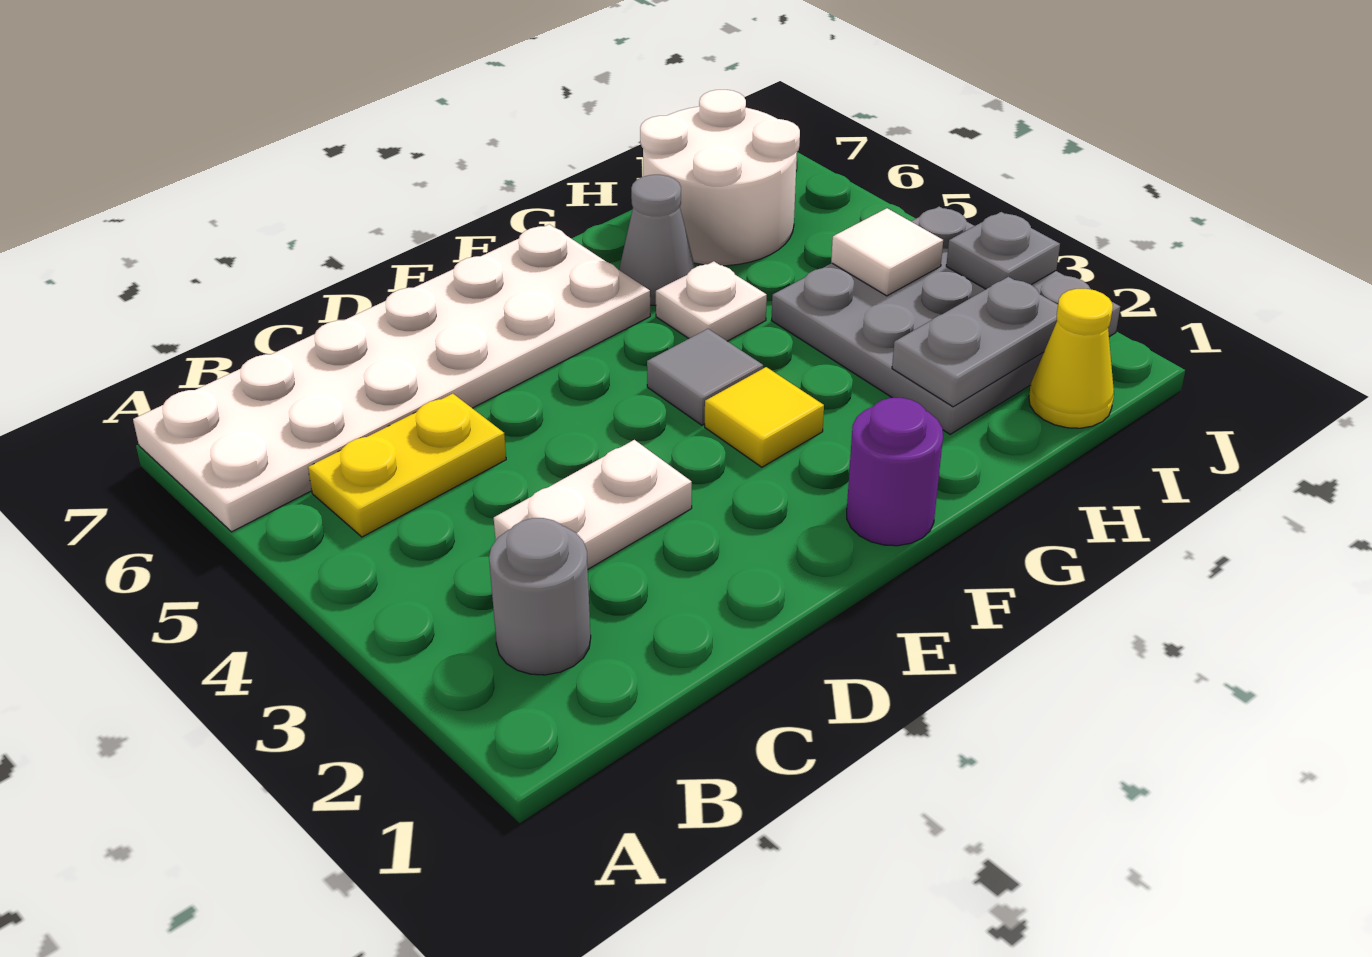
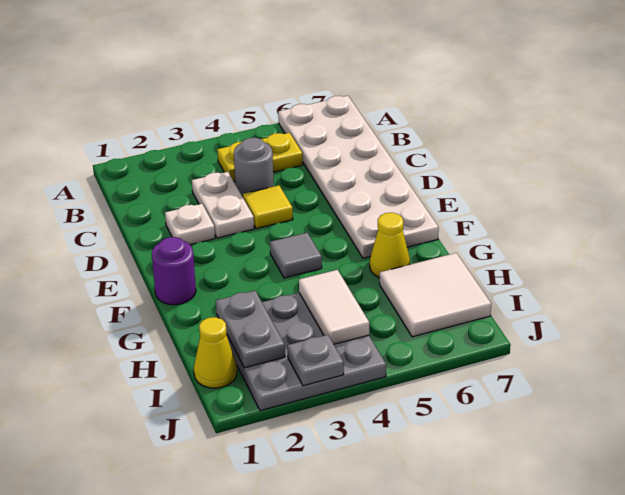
grey 1x1 round brick [489,518,591,675] -> grey 1x1 round brick moved to [234,138,274,197]
yellow 1x2 plate [308,394,506,537] -> yellow 1x2 plate turned to [217,133,303,181]
yellow 1x1 tile [705,367,824,467] -> yellow 1x1 tile moved to [243,185,293,229]
white 1x1 plate [656,261,767,341] -> white 1x1 plate moved to [165,204,215,245]
grey 1x1 cone [619,175,695,305] -> yellow 1x1 cone [370,213,410,278]
white 2x2 round brick [640,90,800,266] -> white 2x2 tile [380,253,491,337]
white 1x1 tile [831,208,943,296] -> white 1x2 tile [299,270,369,344]

